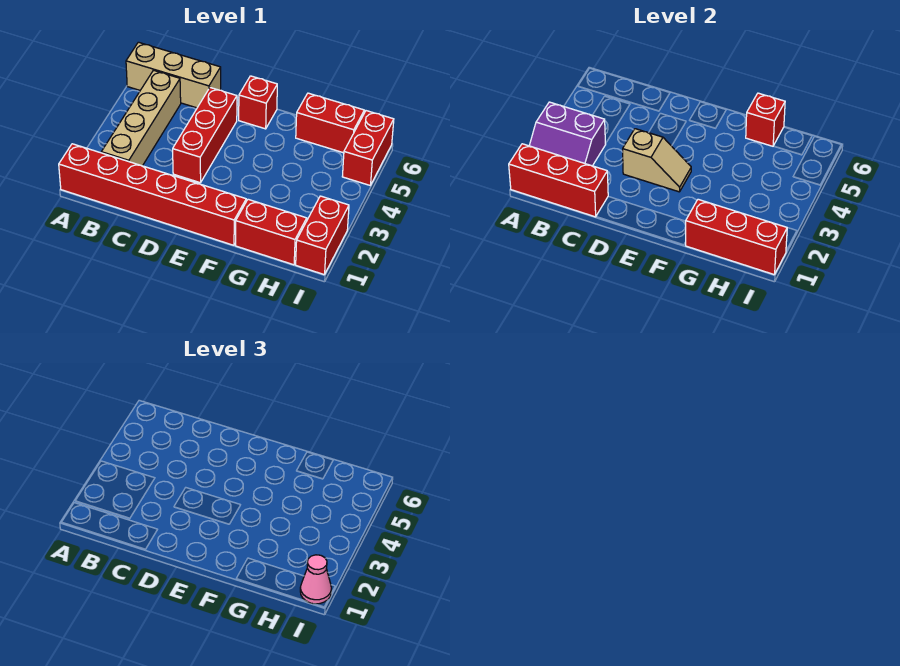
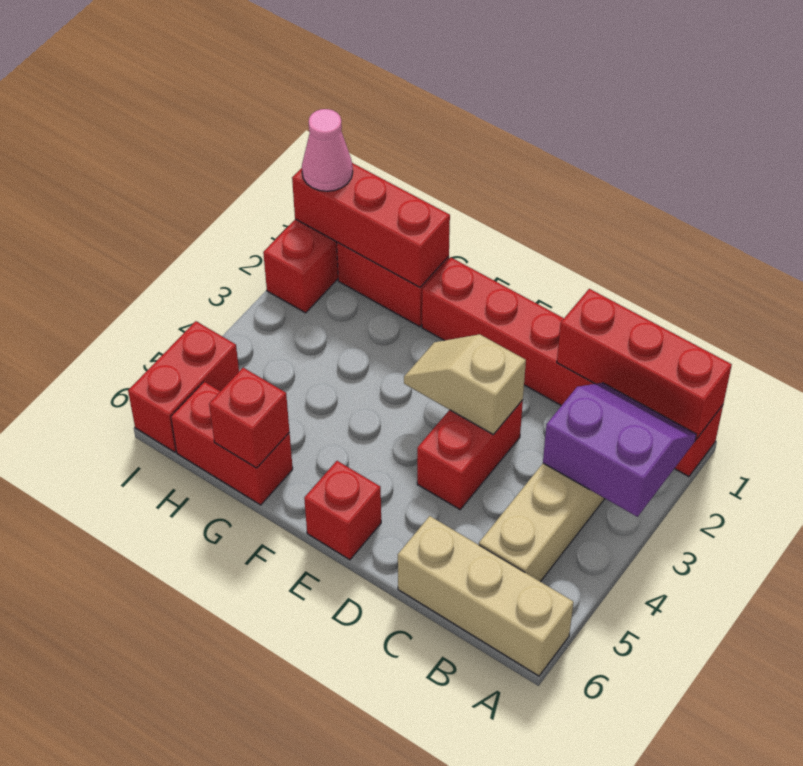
red 1x3 brick [173,88,237,183] -> red 1x2 brick [417,400,523,510]

